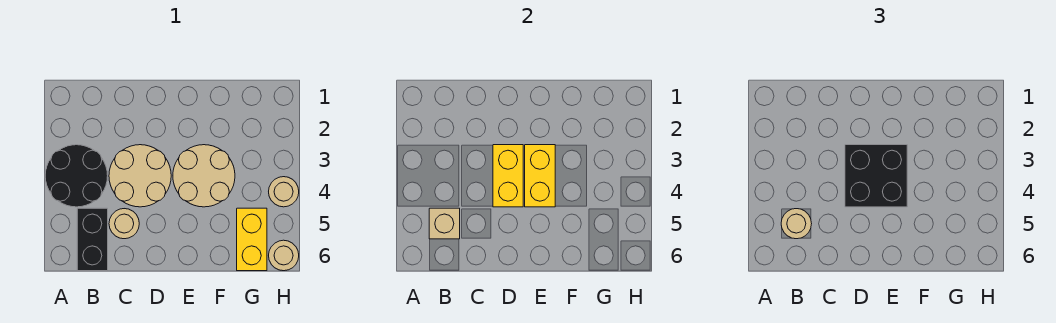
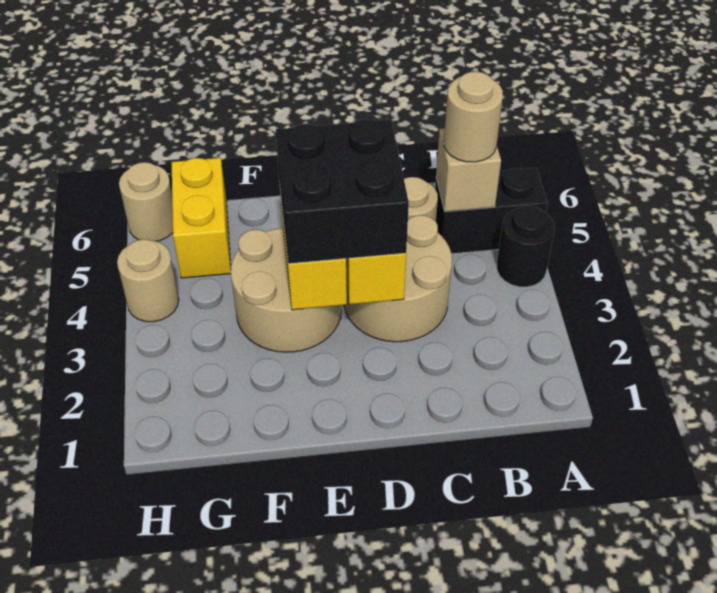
black 2x2 round brick [45,145,108,207] -> black 1x1 round brick [497,206,555,287]
black 1x2 brick [77,208,108,271] -> black 1x2 brick turned to [435,168,548,254]

